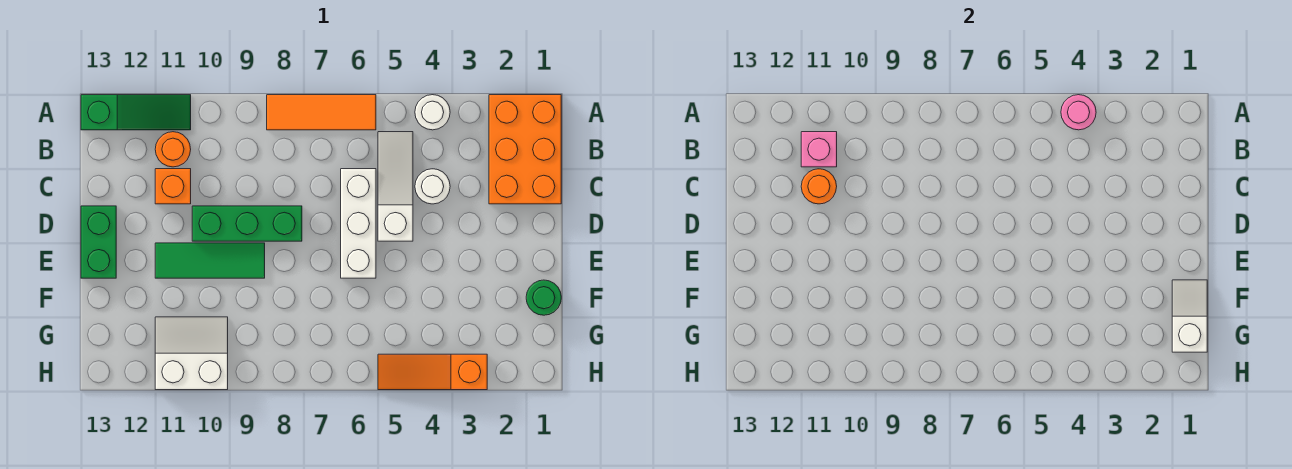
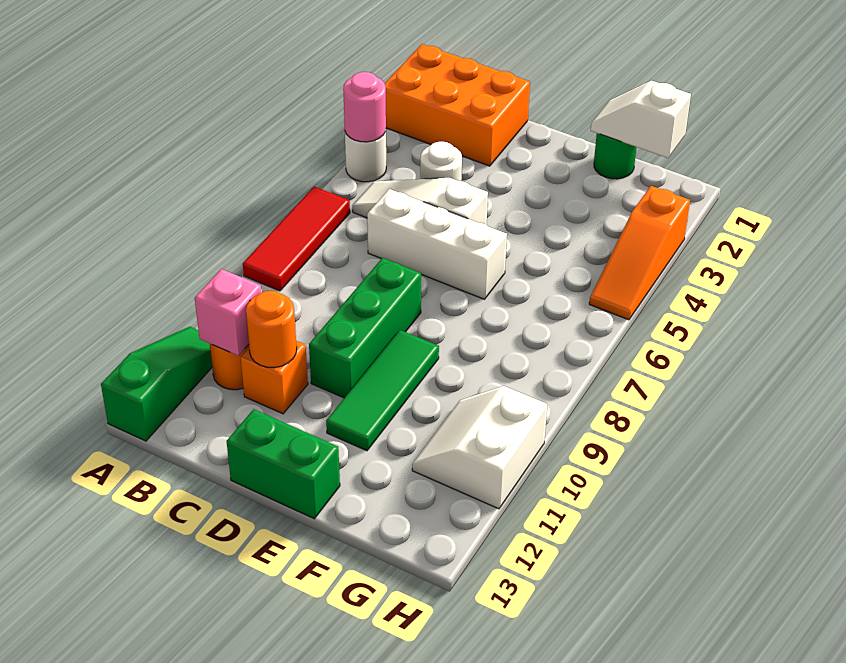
orange 1x3 tile [267,95,376,130] -> red 1x3 tile [243,187,350,291]

